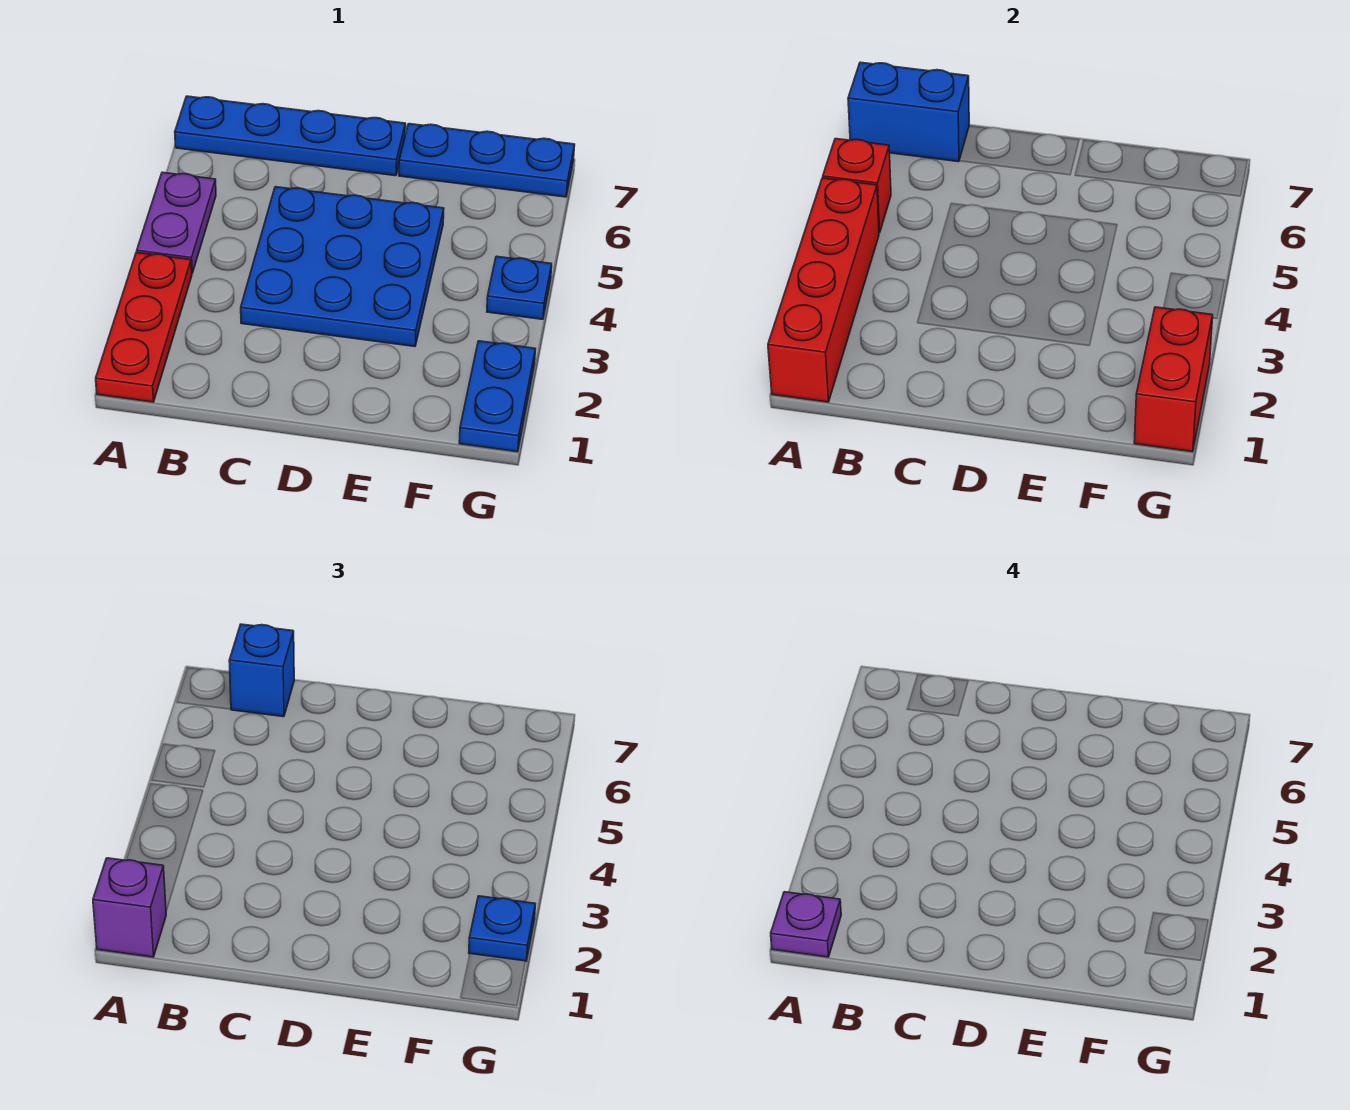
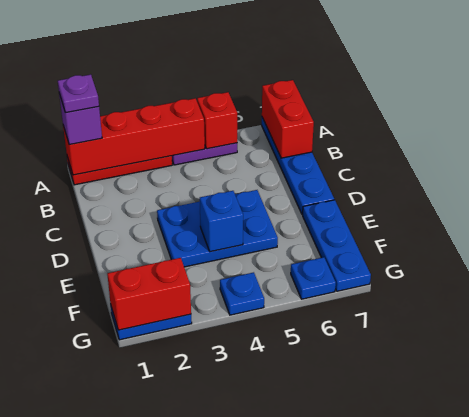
blue 1x2 brick [848,62,969,162] -> red 1x2 brick [262,80,314,158]
blue 1x1 brick [229,624,294,717] -> blue 1x1 brick moved to [200,191,243,252]
blue 3x3 plate [241,187,444,347] -> blue 2x3 plate [157,190,278,267]
blue 1x1 plate [469,896,535,961] -> blue 1x1 plate moved to [291,257,336,299]

